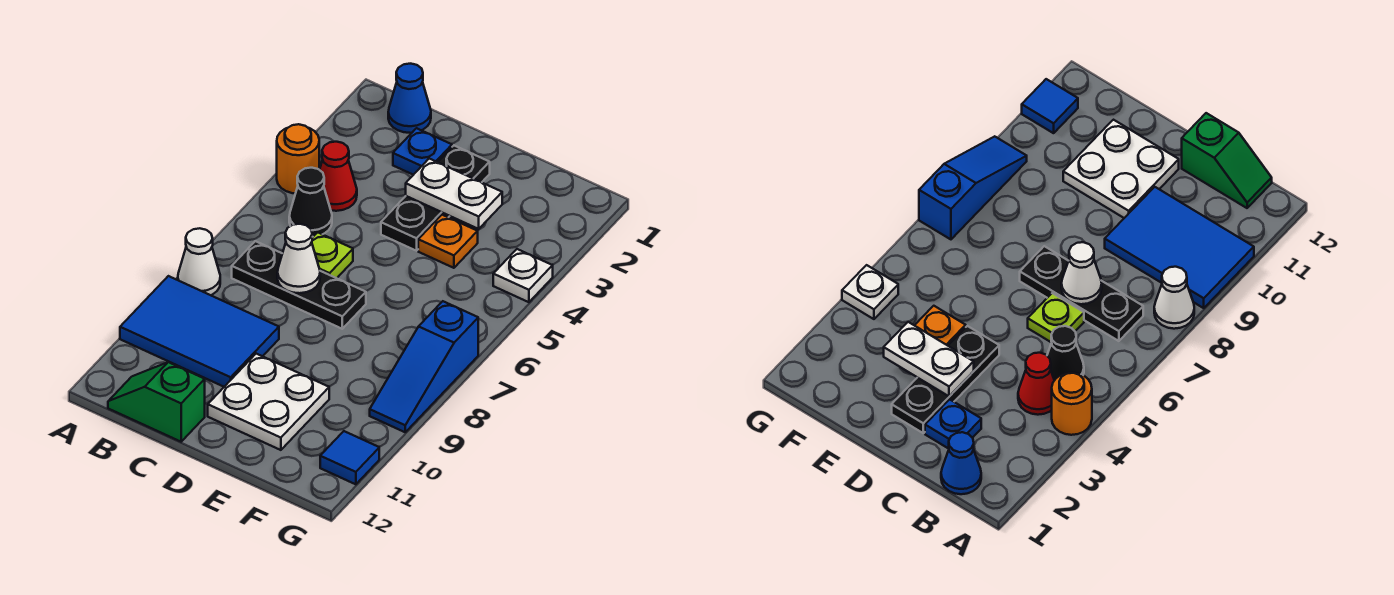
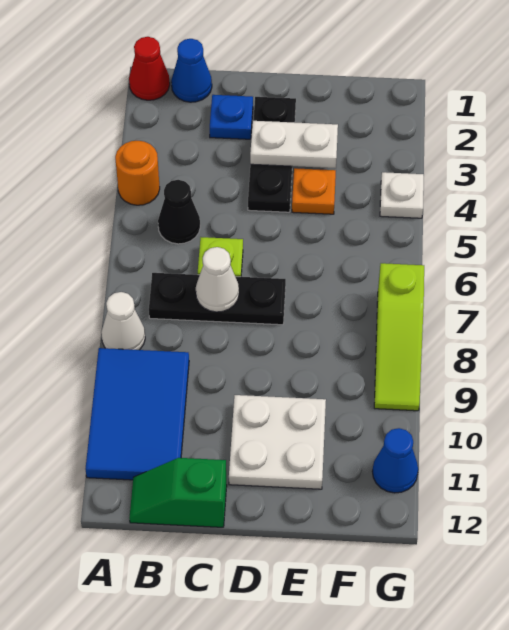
blue 2x3 tile [120,276,279,387] -> blue 2x3 tile turned to [85,348,189,480]
red 1x1 cone [320,142,357,211] -> red 1x1 cone moved to [129,37,170,100]
blue 1x3 slope [370,301,478,432] -> lime 1x3 slope [374,263,424,411]
blue 1x1 tile [320,431,379,484] -> blue 1x1 cone [372,428,418,493]

